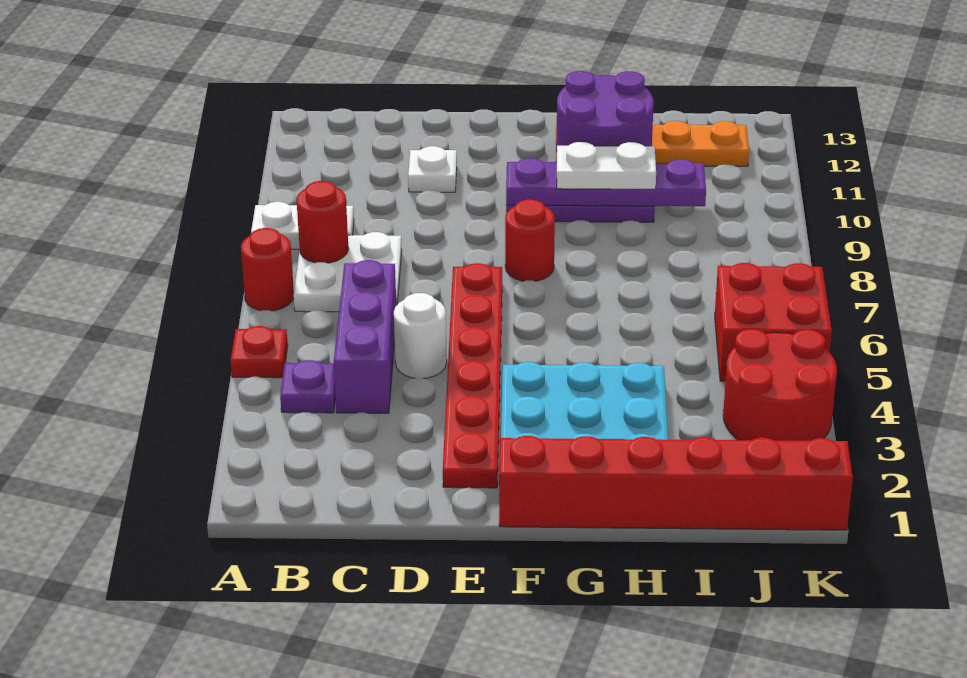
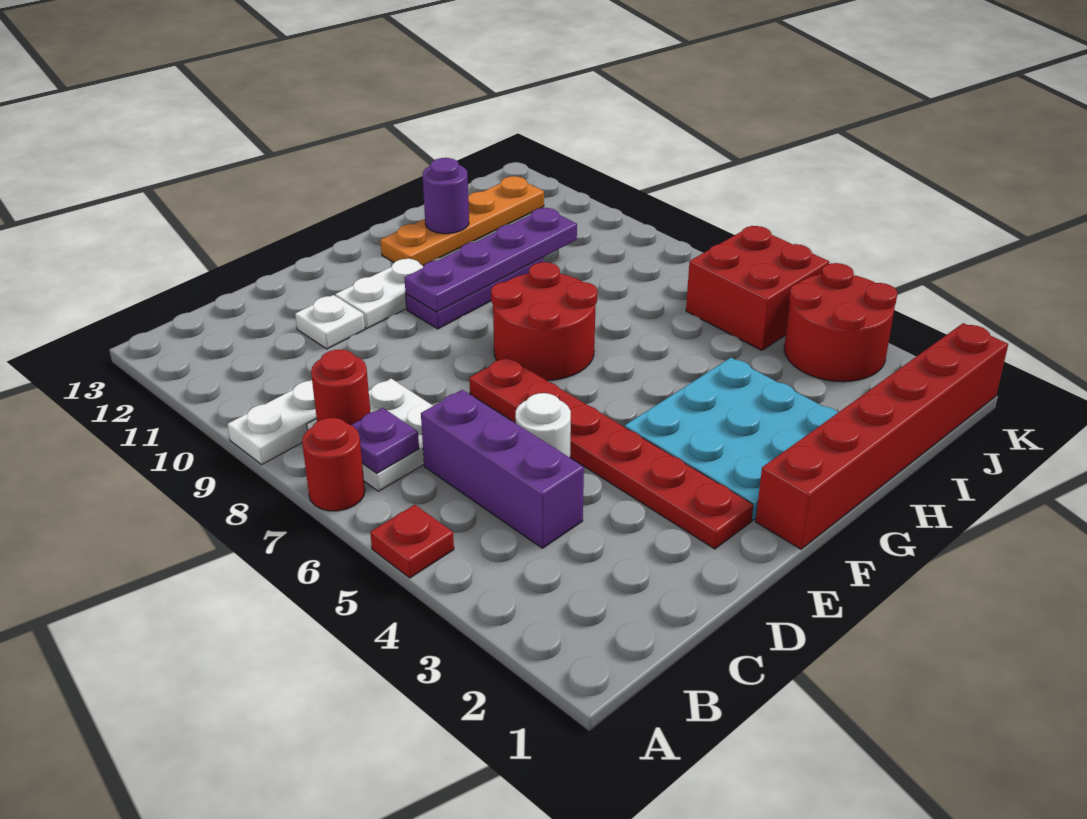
purple 1x1 plate [280,360,336,413] -> purple 1x1 plate moved to [352,408,419,474]
red 1x1 round brick [505,199,555,281] -> red 2x2 round brick [491,262,597,380]
white 1x2 plate [557,142,656,189] -> white 1x2 plate moved to [335,258,423,328]
purple 2x2 round brick [556,71,654,151] -> purple 1x1 round brick [423,158,469,234]

